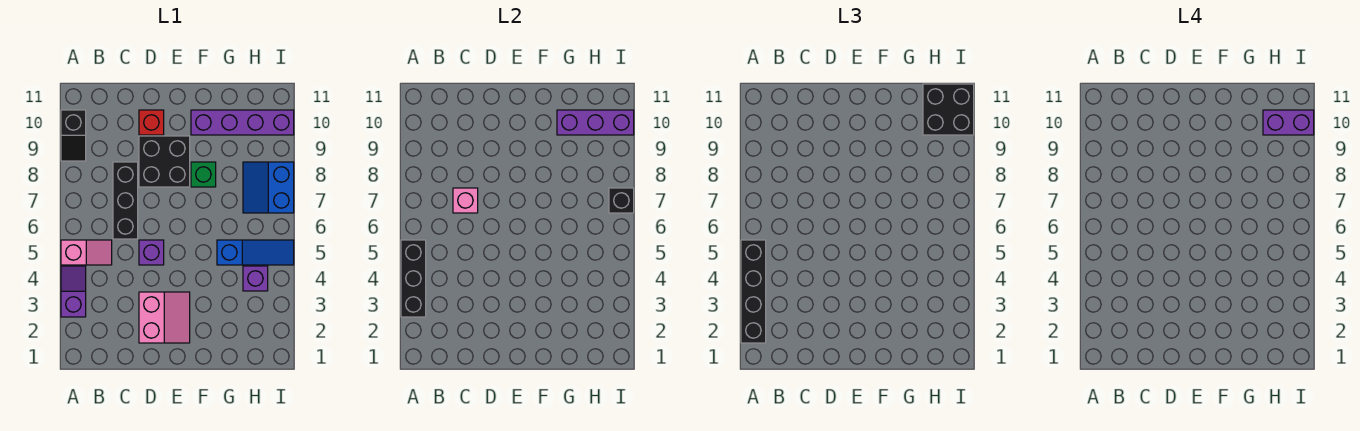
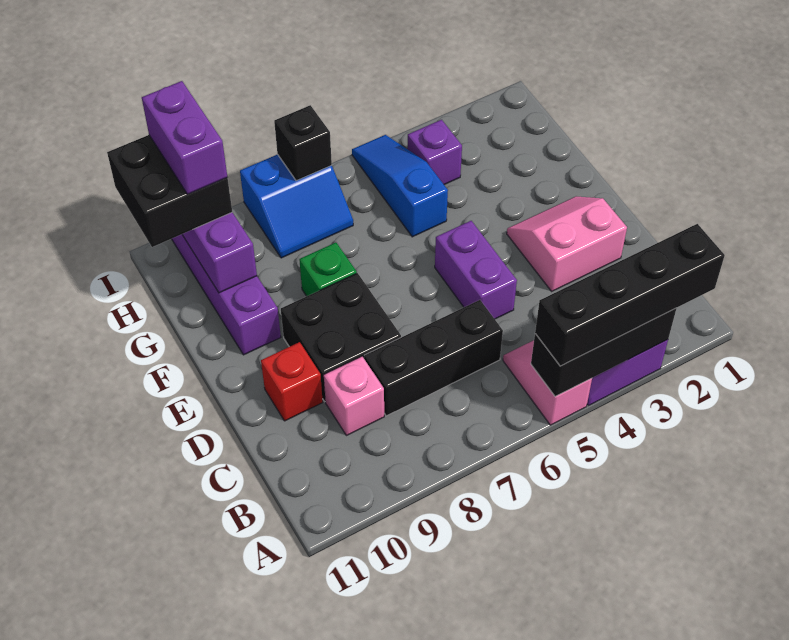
black 1x2 slope [61,110,86,161] -> none
pink 1x1 brick [453,188,478,213] -> pink 1x1 brick moved to [324,356,384,436]
purple 1x1 brick [139,240,164,265] -> purple 1x2 brick [435,221,517,319]

